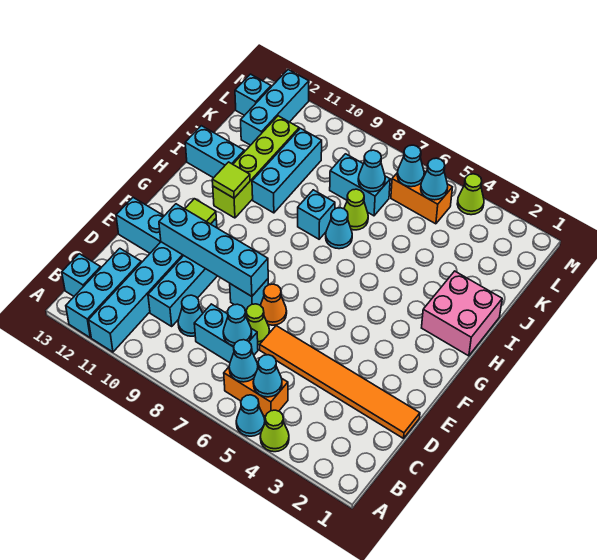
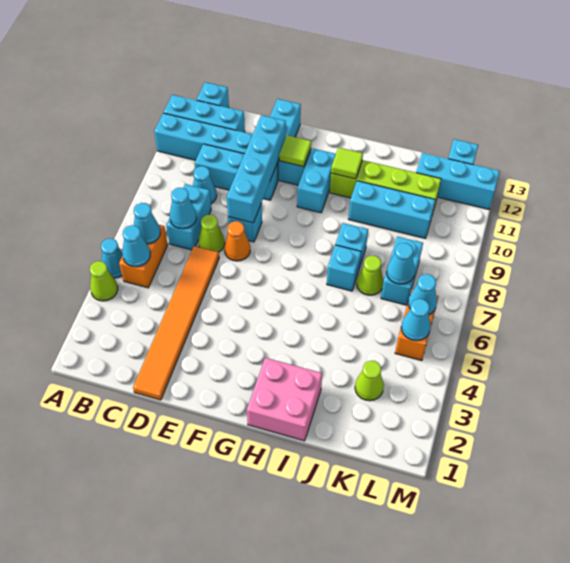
cyan 1x1 cone [326,208,352,249] -> cyan 1x1 brick [327,245,361,291]
cyan 1x2 brick [185,126,244,178] -> cyan 1x2 brick moved to [297,148,336,213]
lime 1x1 cone [457,174,484,215] -> lime 1x1 cone moved to [355,361,384,401]

